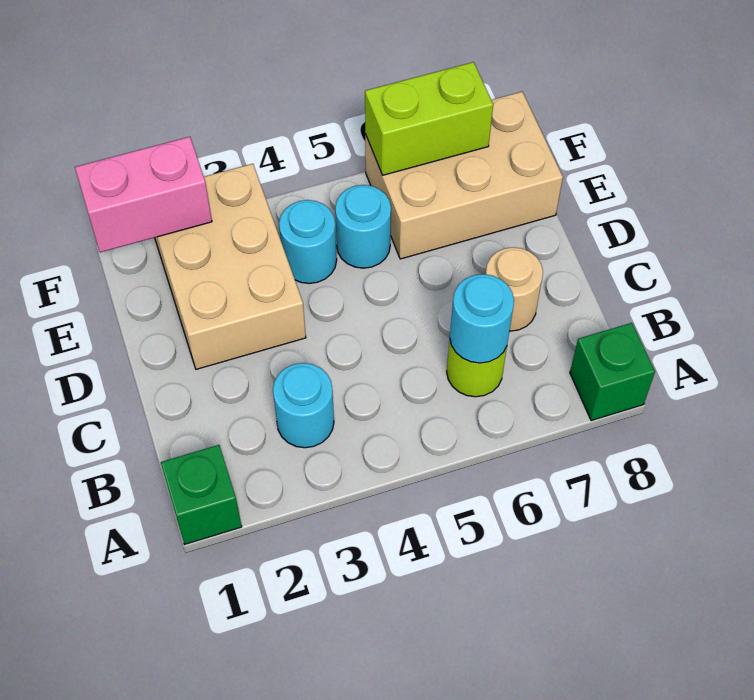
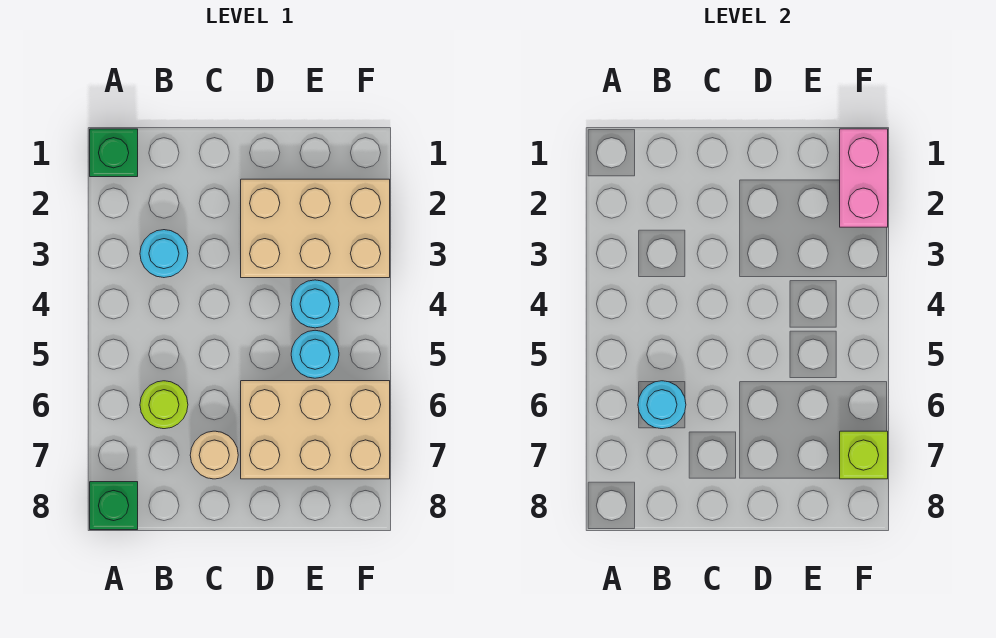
tan 2x3 brick [365,92,563,259] -> tan 2x3 brick turned to [241,381,390,479]
lime 1x2 brick [365,62,493,175] -> lime 1x1 brick [840,431,888,479]

